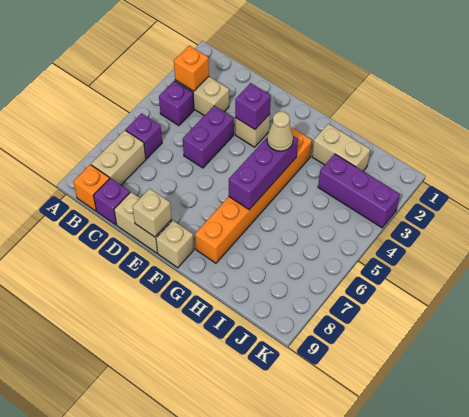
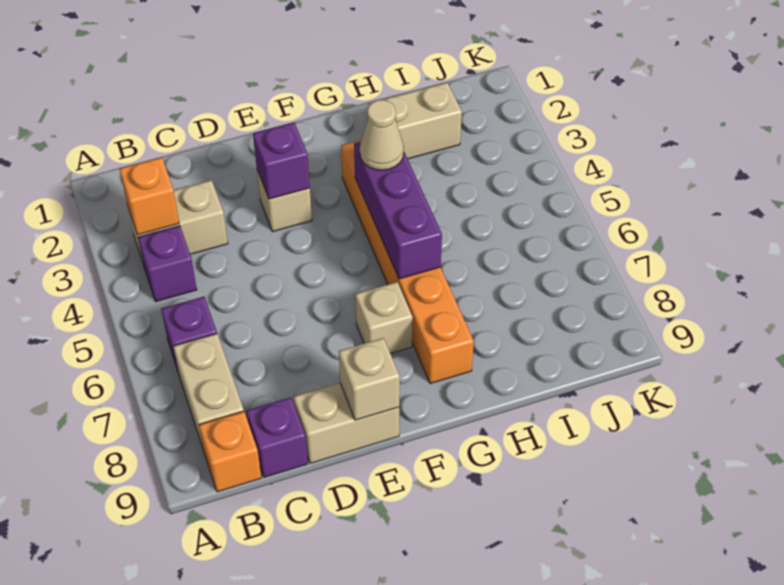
purple 1x2 brick [183,106,234,168] -> none
tan 1x1 brick [156,220,194,268] -> tan 1x1 brick moved to [355,282,413,354]
purple 1x3 brick [318,154,400,228] -> none

